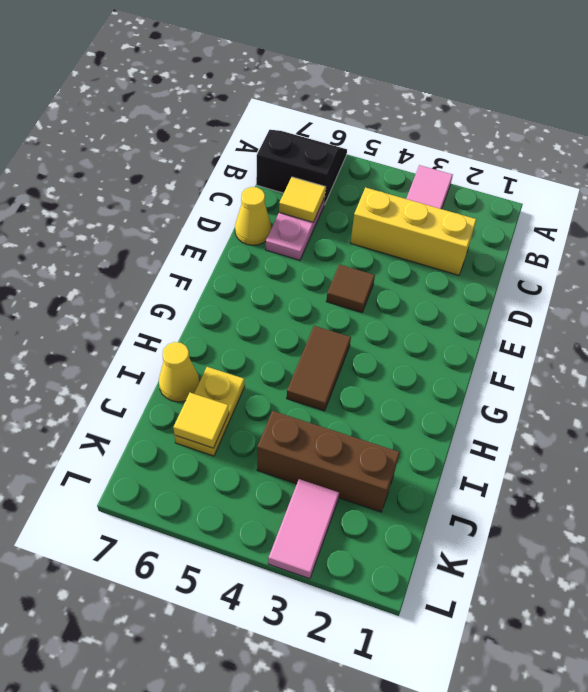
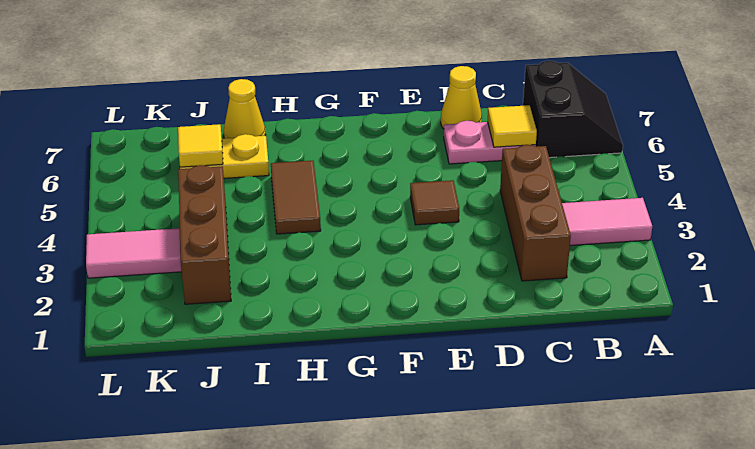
yellow 1x3 brick [351,188,476,275] -> brown 1x3 brick [500,145,571,281]
brown 1x2 tile [287,326,351,411] -> brown 1x2 tile turned to [271,161,321,234]

